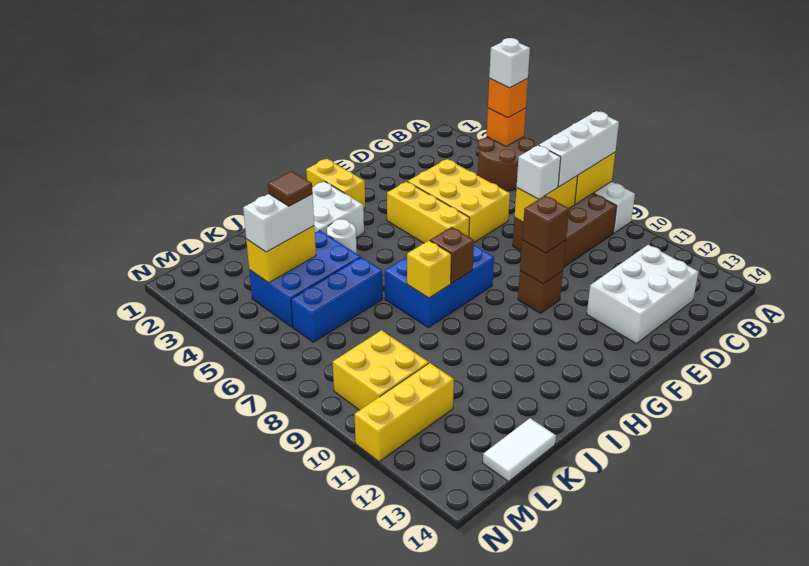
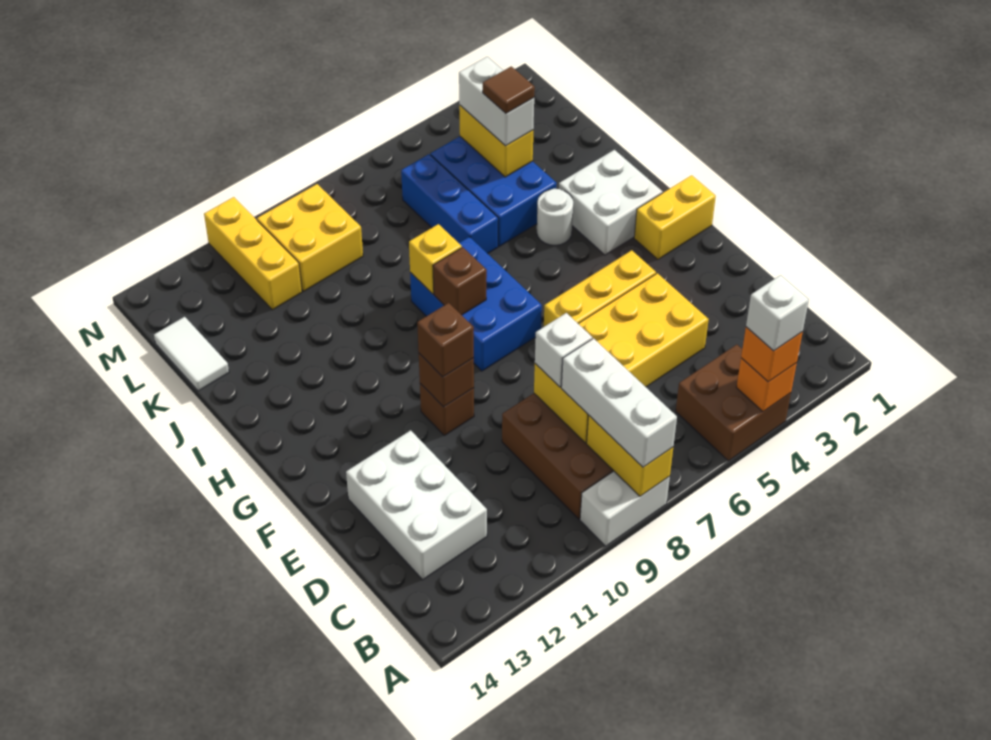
brown 2x2 round brick [478,137,535,191] -> brown 2x2 brick [676,345,791,461]

